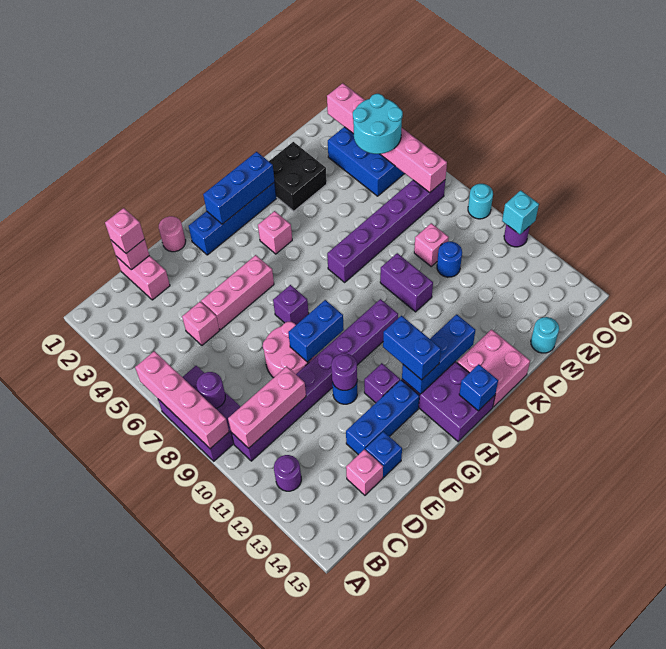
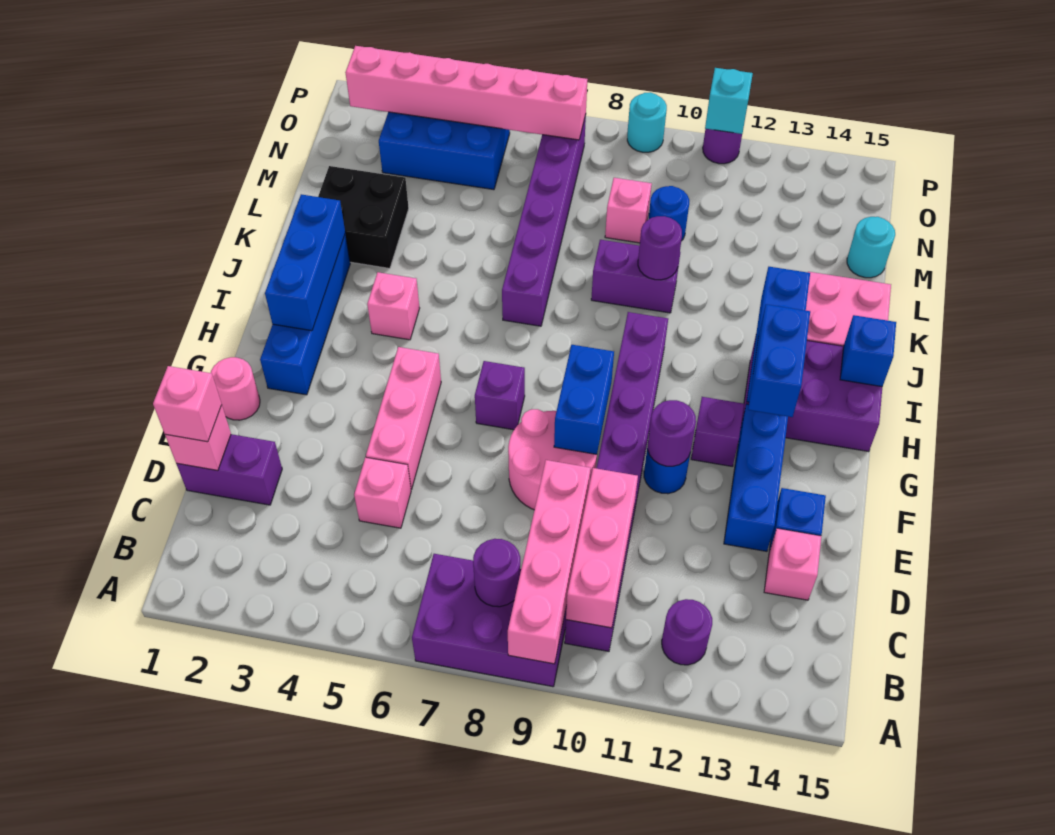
pink 1x4 brick [135,351,229,449] -> pink 1x4 brick turned to [508,460,590,664]
pink 1x2 brick [116,256,170,300] -> purple 1x2 brick [177,434,282,505]
blue 1x2 brick [383,316,441,380] -> blue 1x2 brick turned to [748,304,810,417]
none -> purple 1x1 round brick [638,216,682,280]
cyan 2x2 round brick [353,94,403,154] -> none

